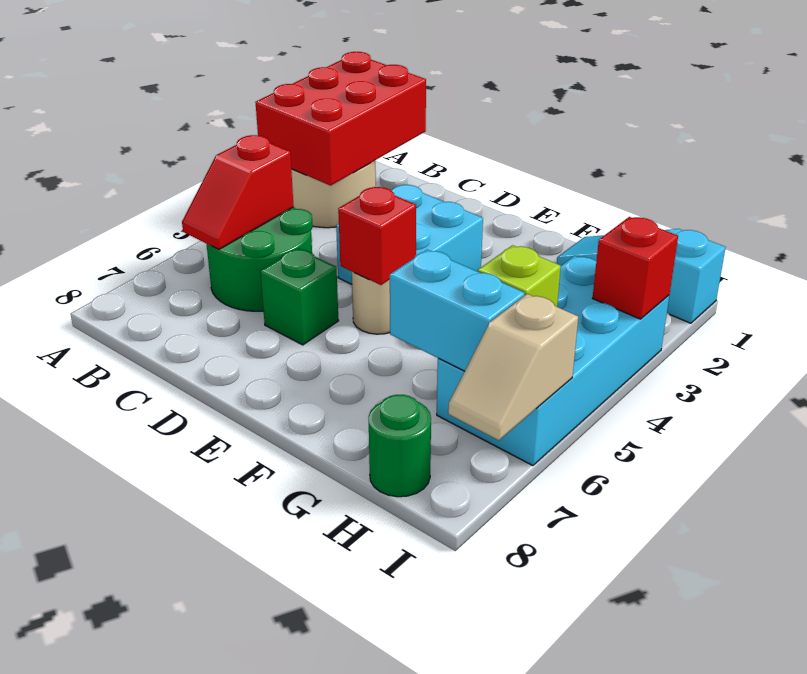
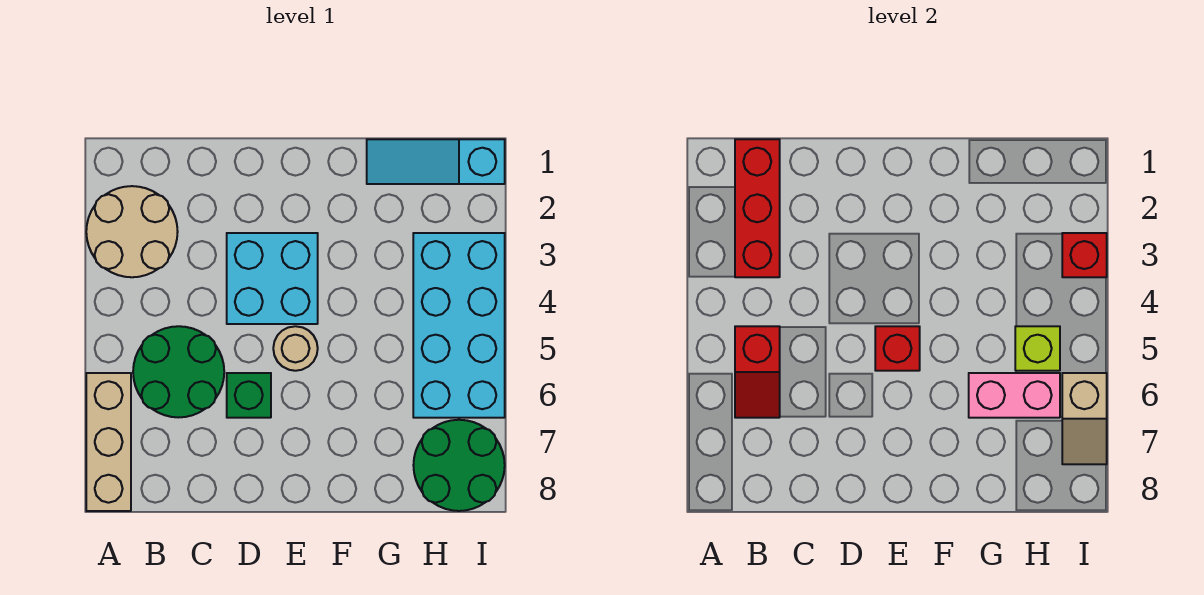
red 2x3 brick [255,52,426,186] -> red 1x3 brick [735,139,780,277]
none -> tan 1x3 brick [86,373,131,511]
cyan 1x2 brick [390,250,525,371] -> pink 1x2 brick [969,373,1060,418]
green 1x1 round brick [369,395,431,497] -> green 2x2 round brick [413,420,505,511]

